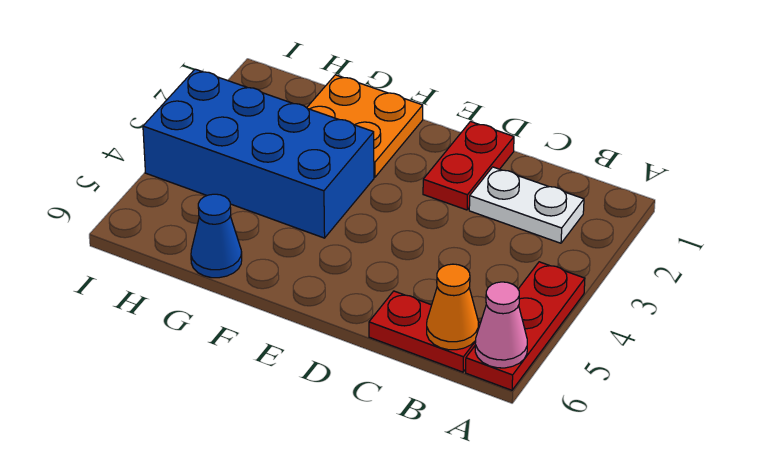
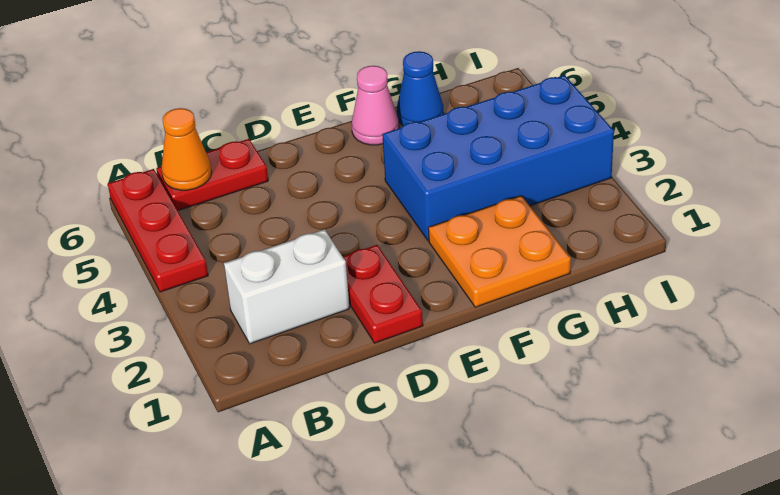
pink 1x1 cone [475,282,527,368] -> pink 1x1 cone moved to [352,66,399,145]
white 1x2 plate [469,167,584,243] -> white 1x2 brick [224,229,350,344]

